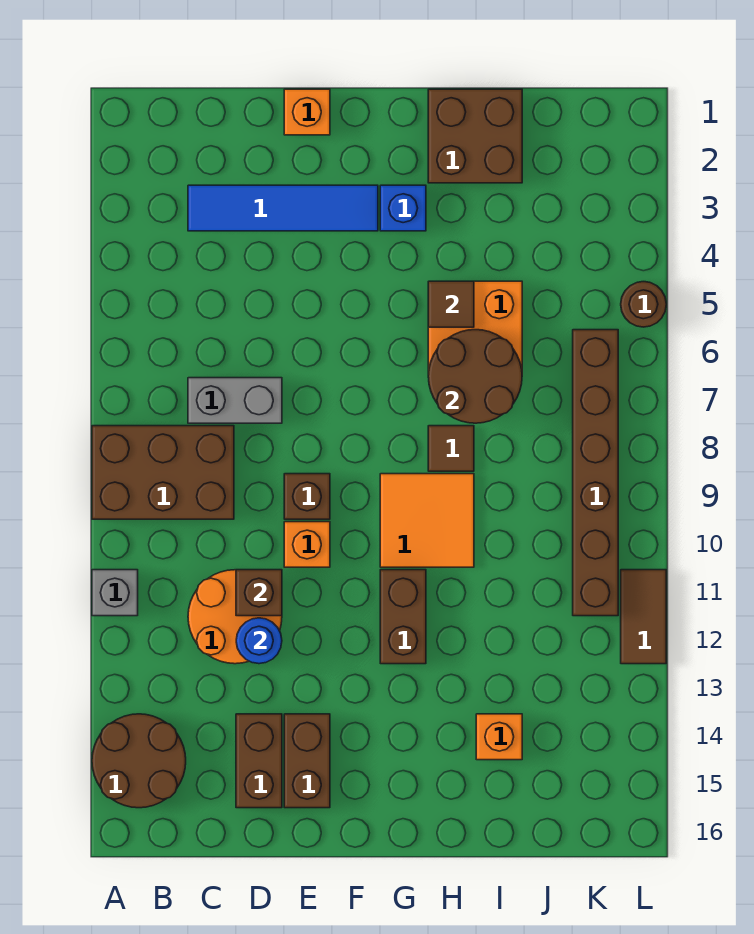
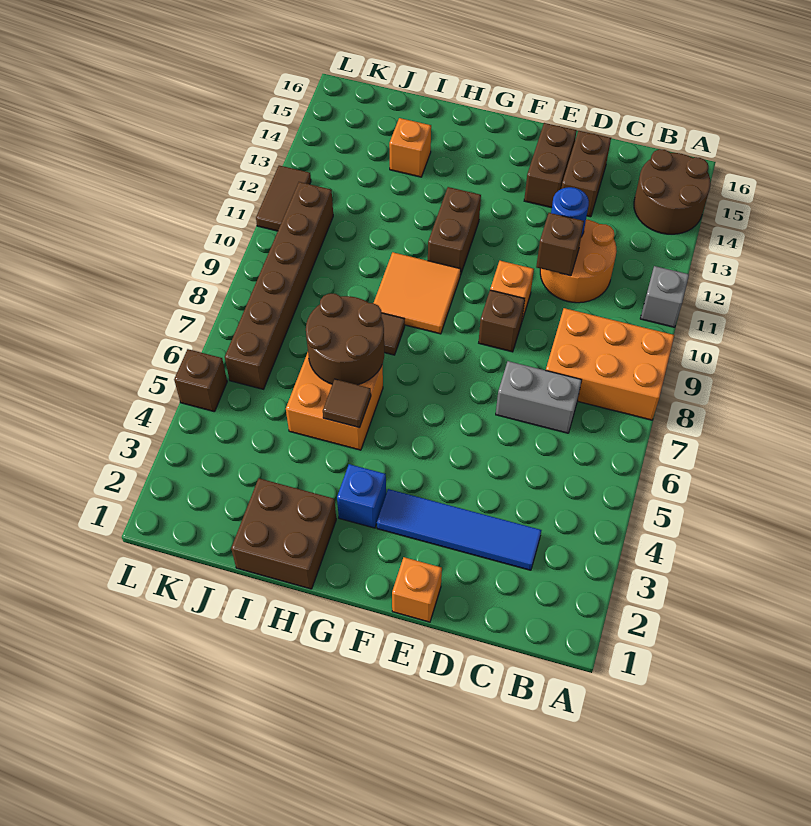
brown 2x3 brick [92,426,234,519] -> orange 2x3 brick [546,308,674,420]
brown 1x1 round brick [621,282,666,327] -> brown 1x1 brick [174,349,227,412]

